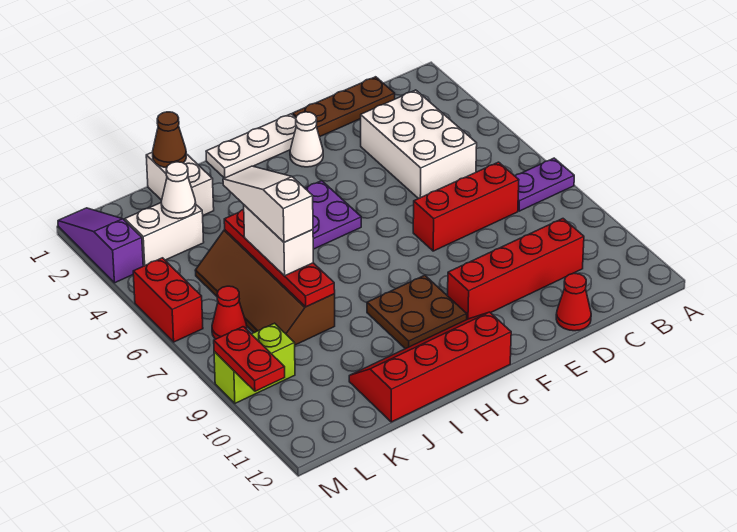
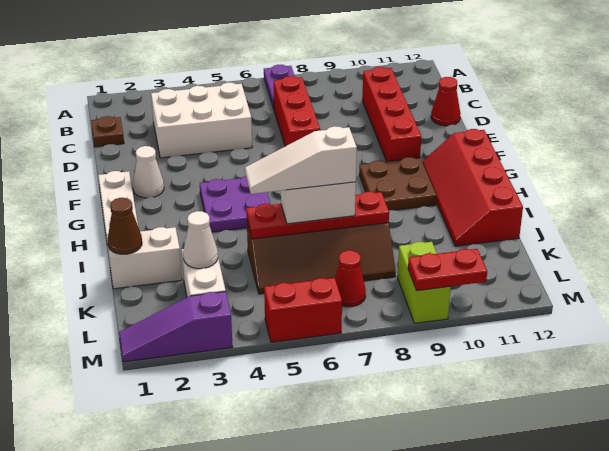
brown 1x3 plate [293,77,395,137] -> brown 1x1 plate [91,116,124,147]

